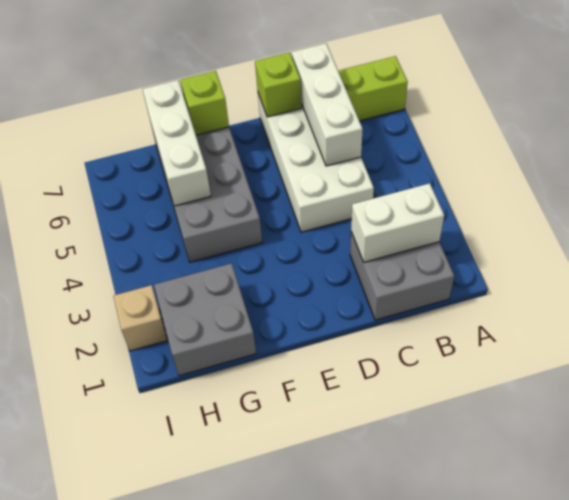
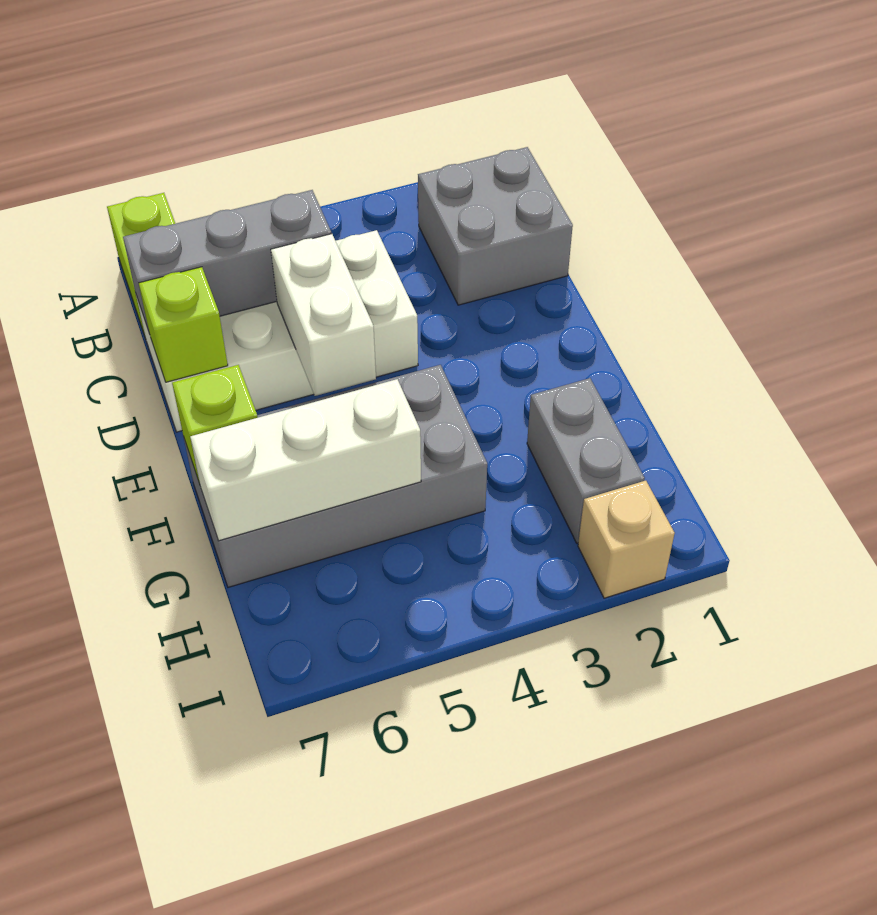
white 1x2 brick [351,183,444,262] -> white 1x2 brick moved to [271,234,376,396]
white 1x3 brick [292,43,363,166] -> grey 1x3 brick [123,190,331,334]
grey 2x2 brick [154,263,256,376] -> grey 1x2 brick [527,378,645,543]

